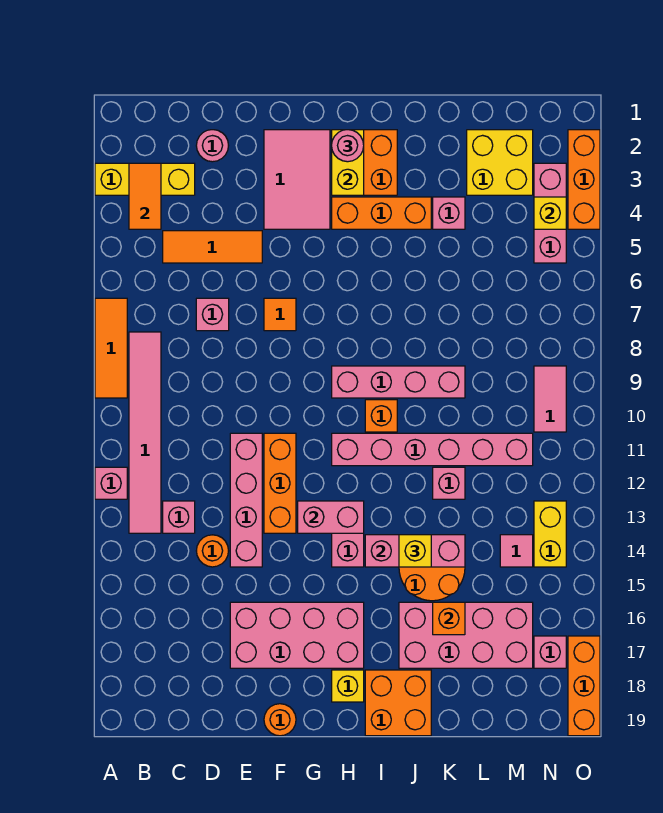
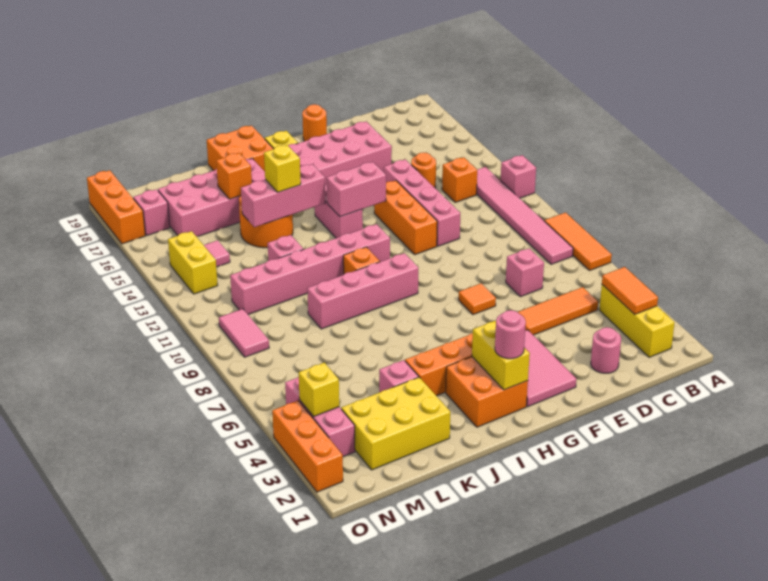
yellow 1x3 brick [95,163,195,195] -> yellow 1x3 brick turned to [599,285,675,357]
pink 1x1 brick [163,501,195,533] -> orange 1x1 brick [442,157,477,202]
yellow 2x2 brick [467,130,533,195] -> yellow 2x3 brick [341,377,450,470]

